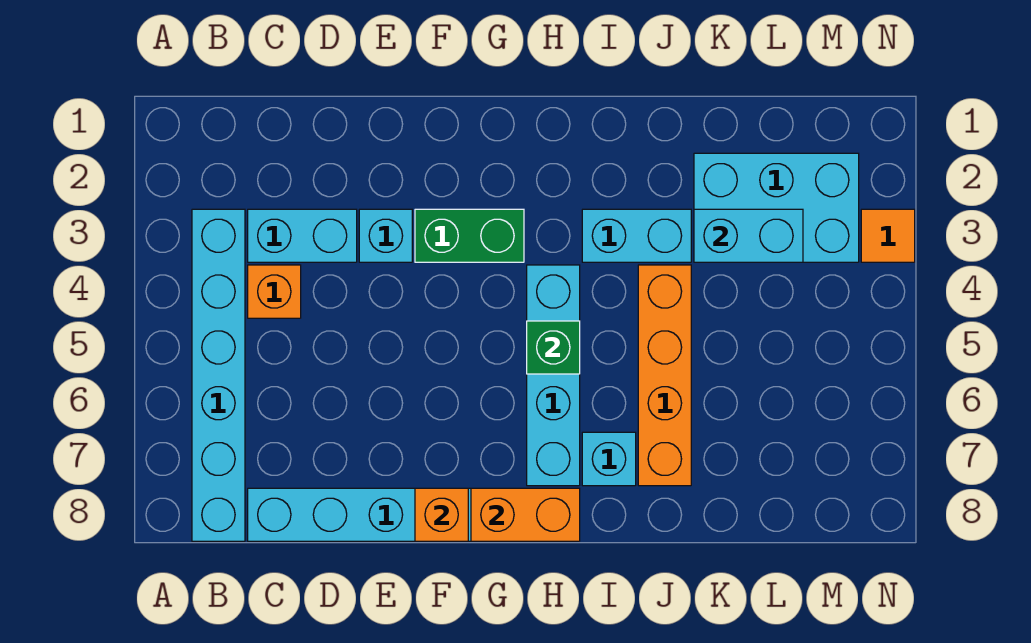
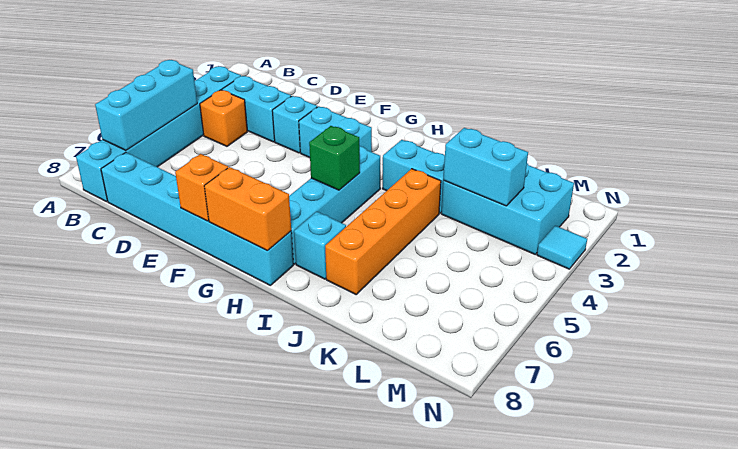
none -> cyan 1x3 brick [95,60,197,150]
green 1x2 brick [415,209,524,262] -> cyan 1x2 brick [299,106,372,158]
orange 1x1 tile [861,209,915,262] -> cyan 1x1 tile [537,226,587,269]

